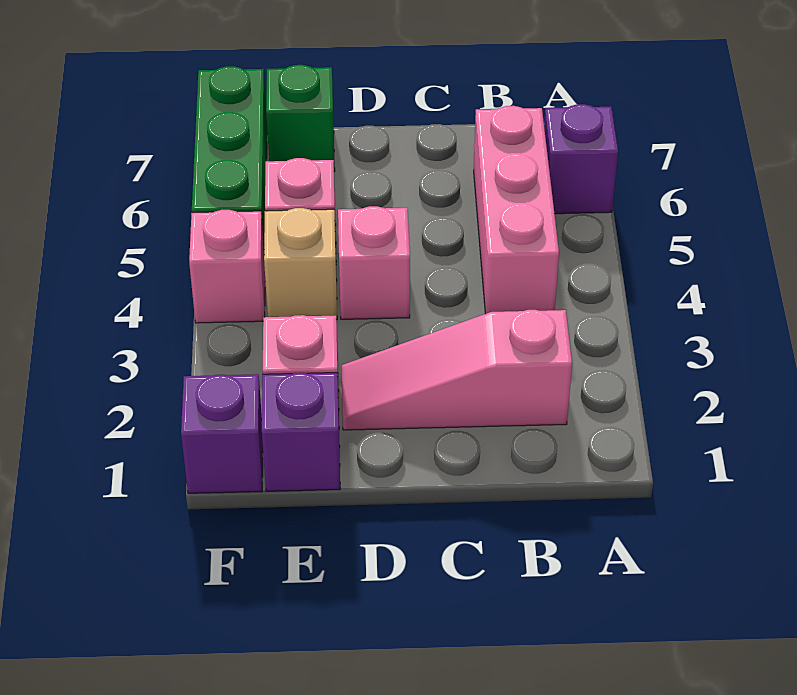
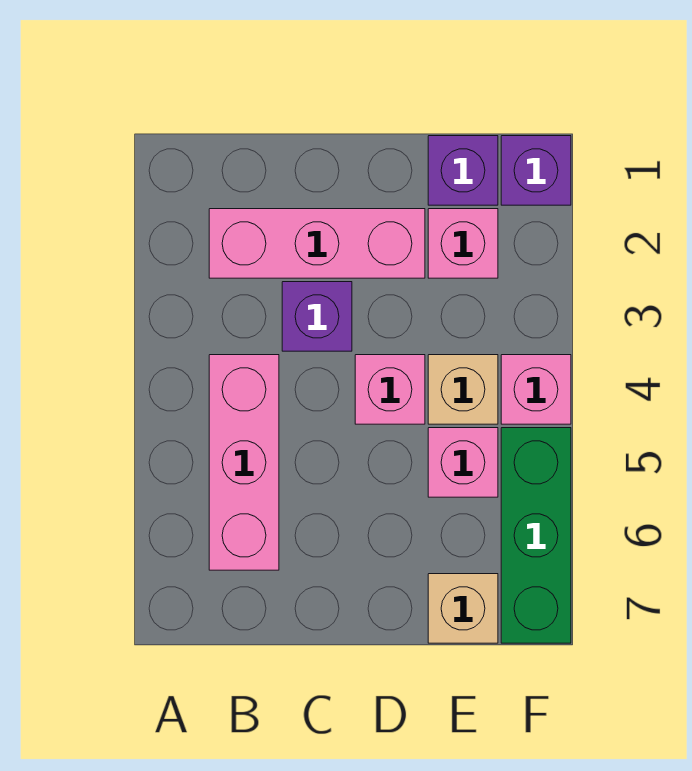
purple 1x1 brick [544,104,618,214] -> purple 1x1 brick moved to [282,282,352,351]
pink 1x3 slope [342,310,572,430] -> pink 1x3 brick [209,209,425,278]
green 1x1 brick [266,65,335,171] -> tan 1x1 brick [428,574,498,643]

